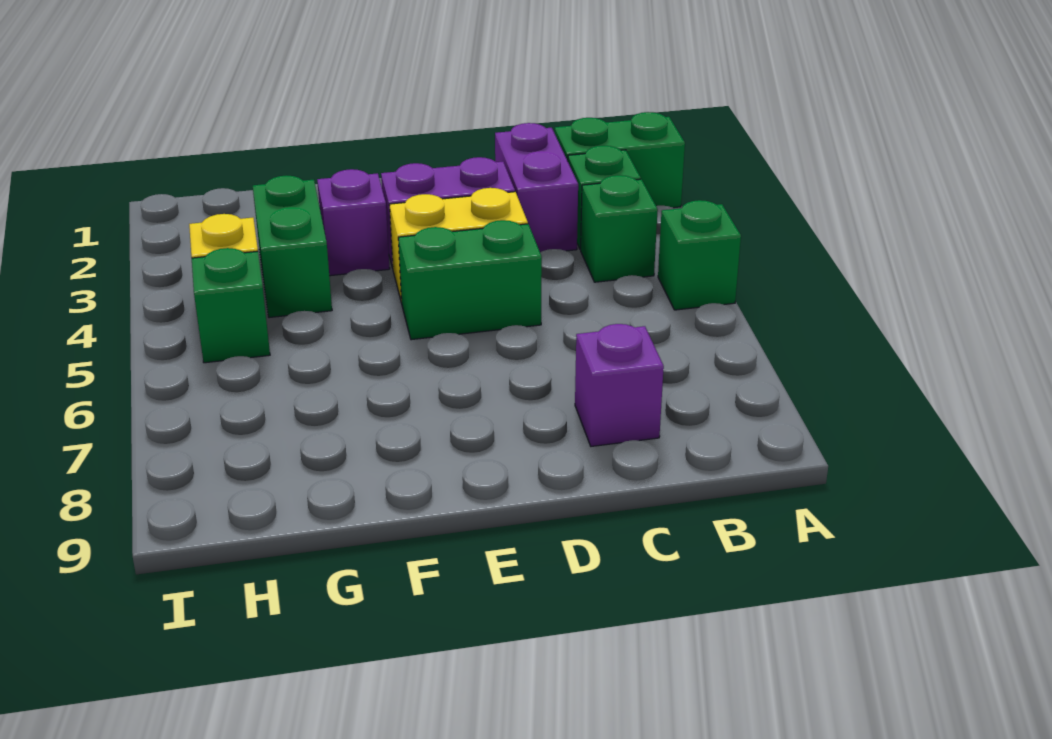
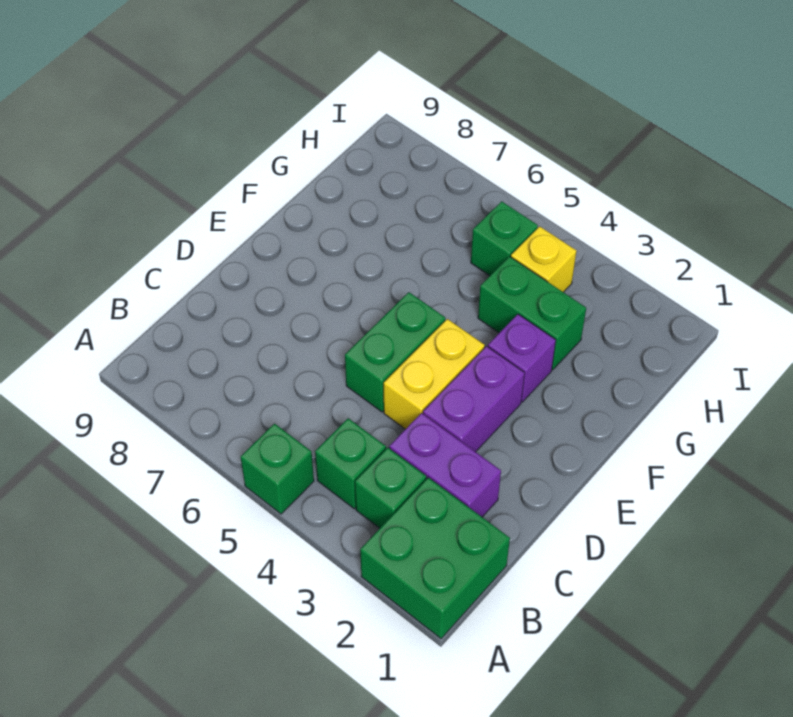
green 1x2 brick [555,112,685,208] -> green 2x2 brick [360,478,510,639]
purple 1x1 brick [575,324,664,446] -> none

